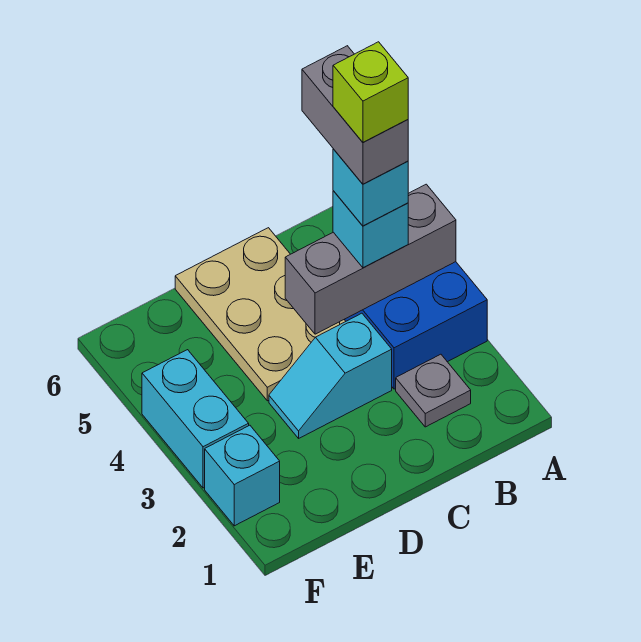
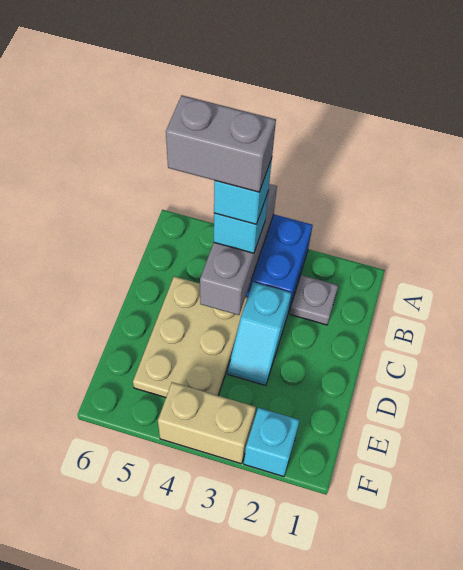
lime 1x1 brick [333,42,408,142] -> none
tan 2x3 plate [175,228,346,401] -> tan 2x3 plate turned to [133,276,248,397]
cyan 1x2 brick [142,350,249,488] -> tan 1x2 brick [158,382,256,464]

